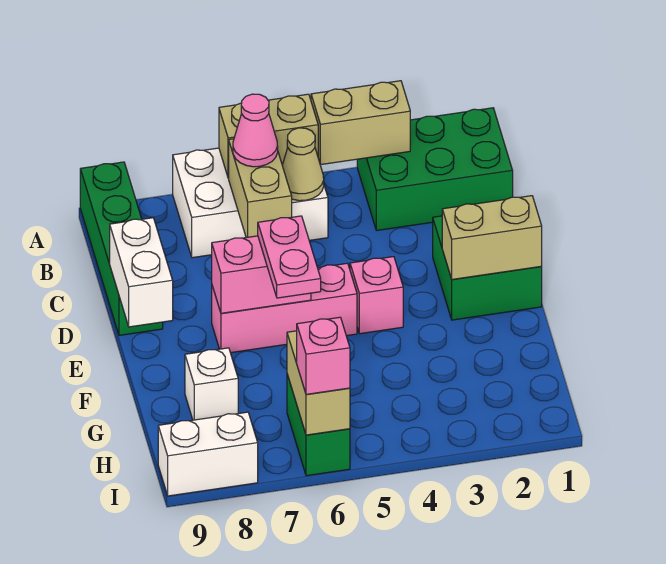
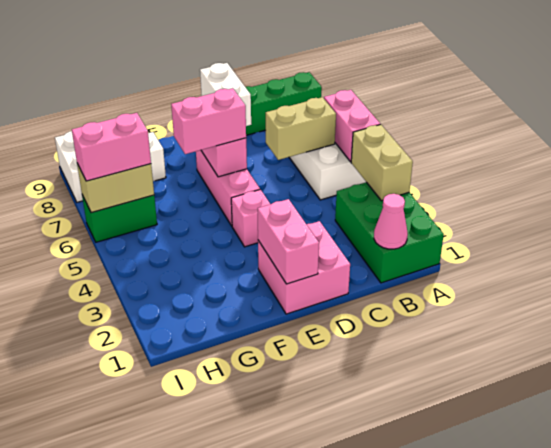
tan 1x2 brick [219,94,318,178] -> pink 1x2 brick [324,90,380,162]
tan 1x1 cone [282,128,324,201] -> none
pink 1x1 cone [233,94,278,167] -> pink 1x1 cone moved to [374,194,408,249]
green 2x2 brick [433,216,542,320] -> pink 2x2 brick [258,221,350,314]
white 1x2 brick [110,218,173,327] -> white 1x2 brick turned to [200,63,251,126]
tan 1x2 brick [442,196,542,279] -> pink 1x2 brick [258,199,319,284]
pink 1x2 plate [258,216,321,298] -> pink 1x2 brick [171,88,246,154]
pink 1x1 brick [297,317,350,394] -> pink 1x2 brick [72,113,151,181]

